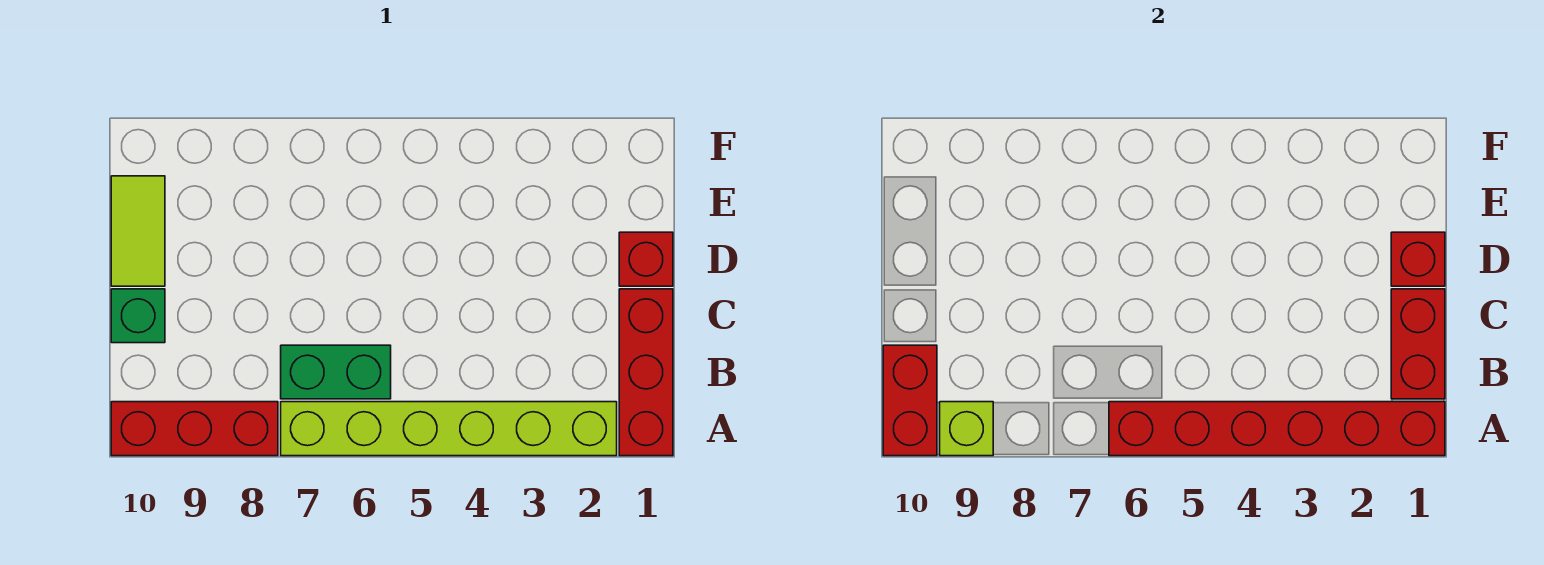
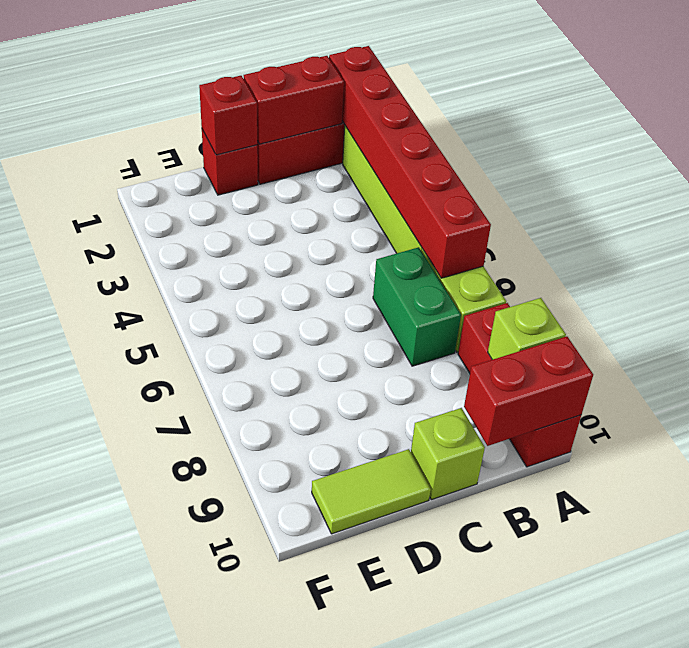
green 1x1 brick [111,289,165,343] -> lime 1x1 brick [411,408,485,500]

